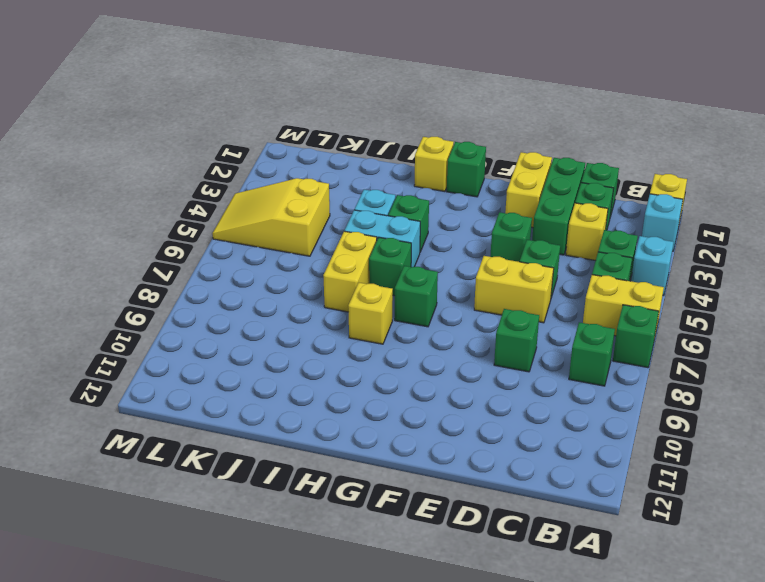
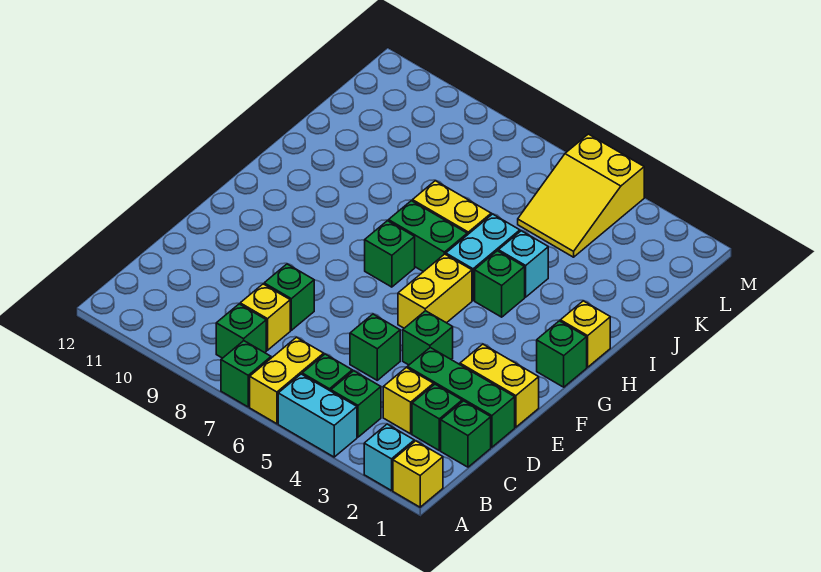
cyan 1x1 brick [631,236,674,296] -> cyan 1x2 brick [278,374,357,457]
yellow 1x2 brick [474,256,554,323] -> yellow 1x2 brick moved to [398,254,472,328]
green 1x1 brick [369,237,411,296] -> green 1x2 brick [389,201,467,272]
yellow 1x1 brick [348,283,393,344] -> yellow 1x1 brick moved to [240,284,290,350]
yellow 2x3 slope [212,178,330,256] -> yellow 2x3 slope turned to [518,134,644,257]

